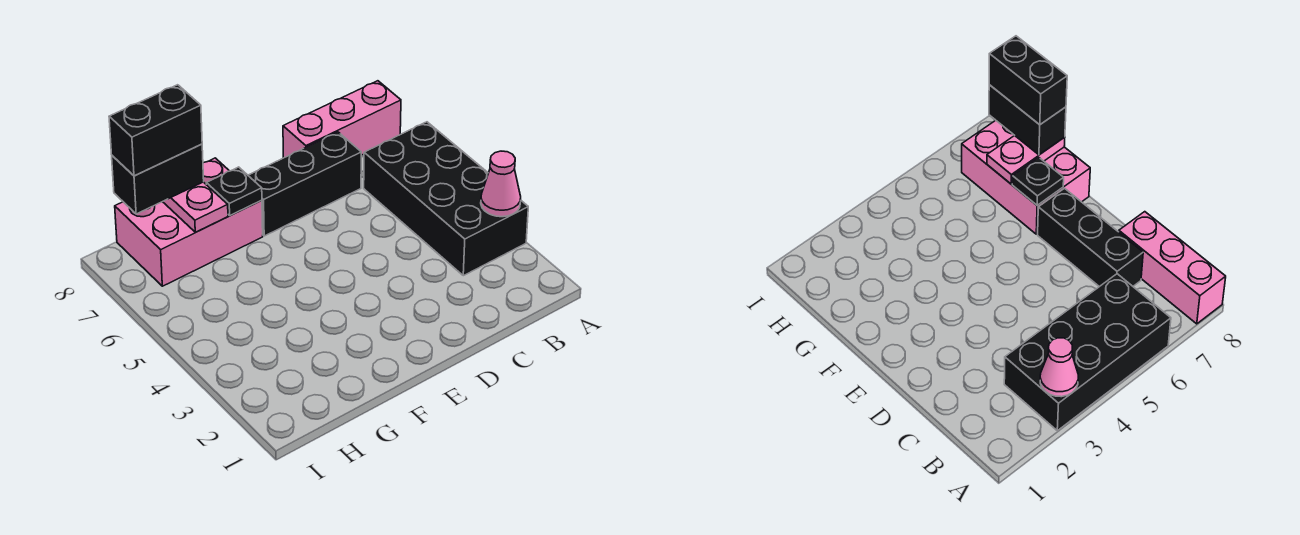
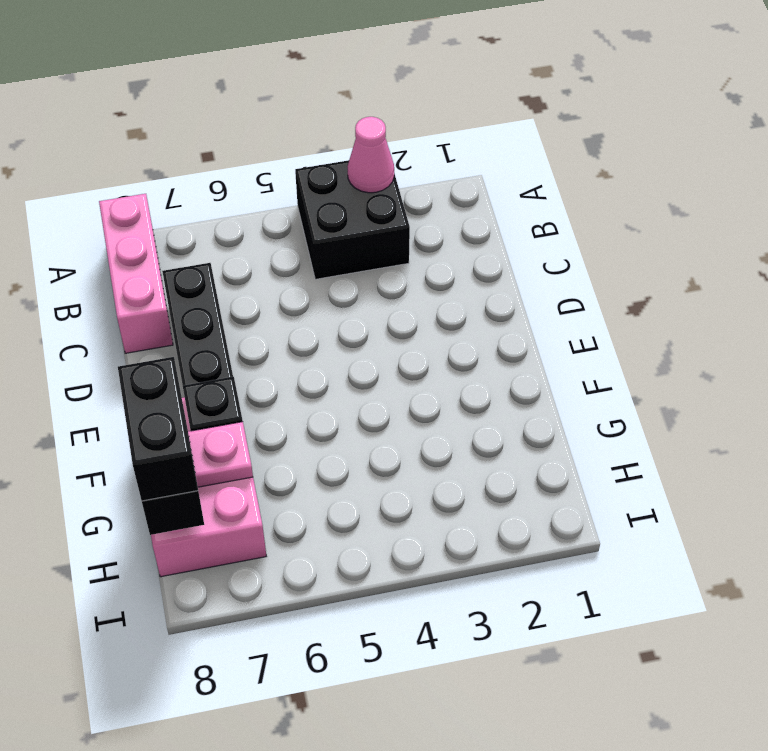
black 2x4 brick [364,122,528,276] -> black 2x2 brick [295,160,410,279]

